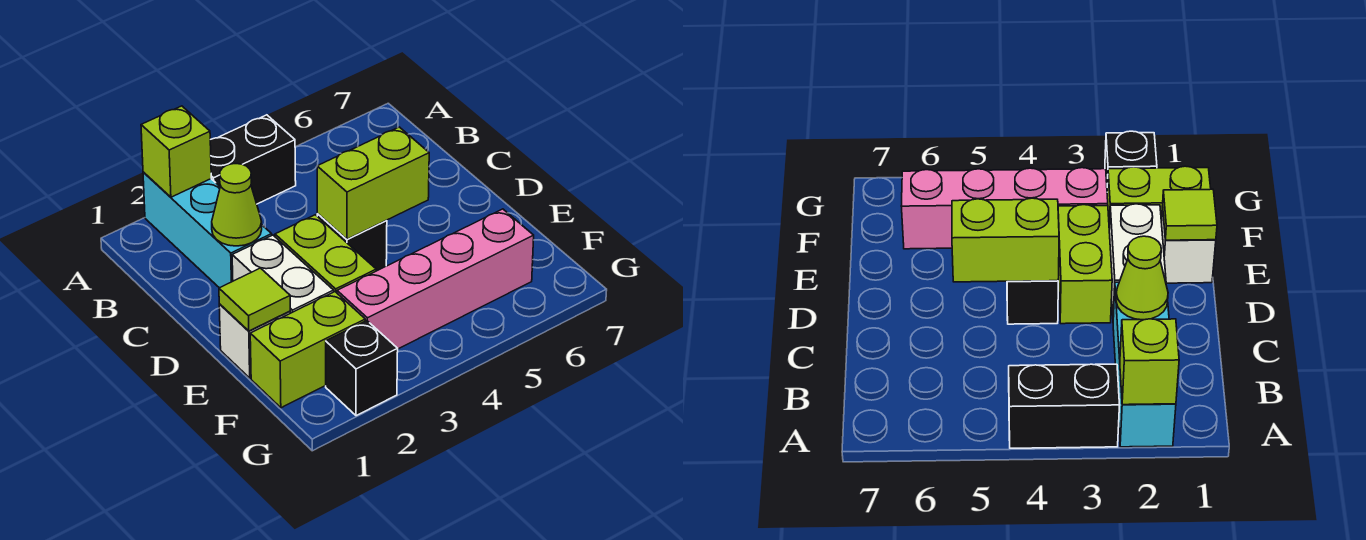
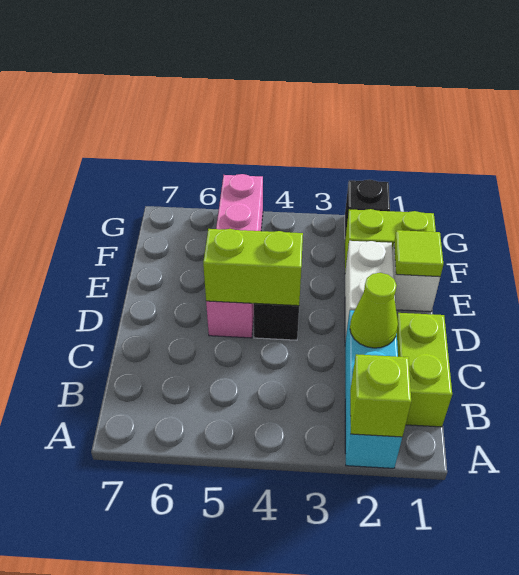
black 1x2 brick [210,115,296,204] -> none
lime 1x2 brick [275,215,376,293] -> lime 1x2 brick moved to [397,313,452,427]
pink 1x4 brick [337,209,534,349] -> pink 1x4 brick turned to [206,174,263,338]

